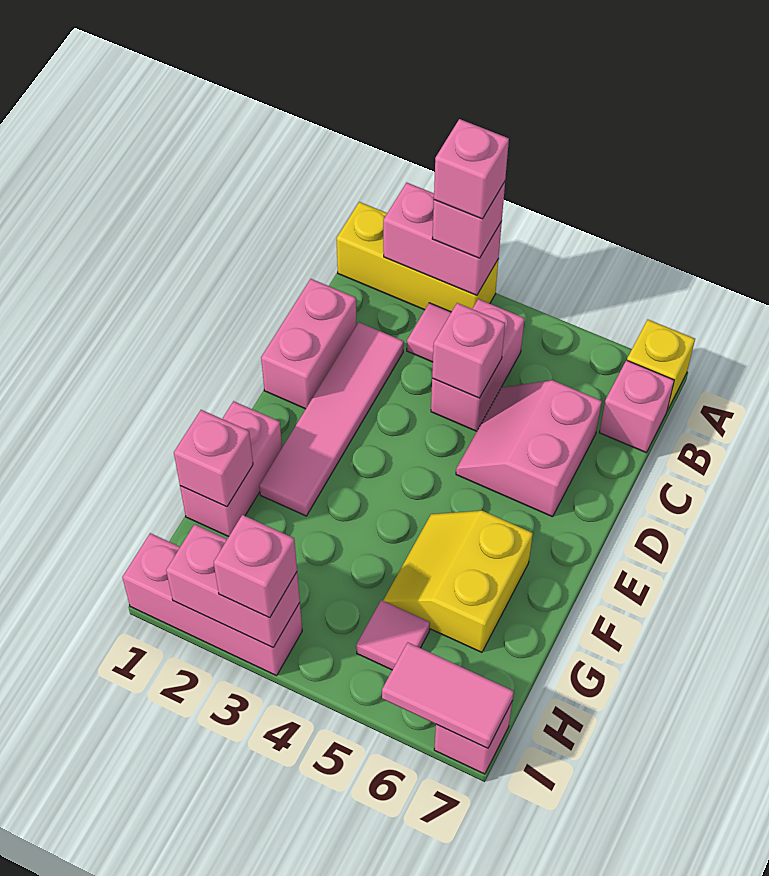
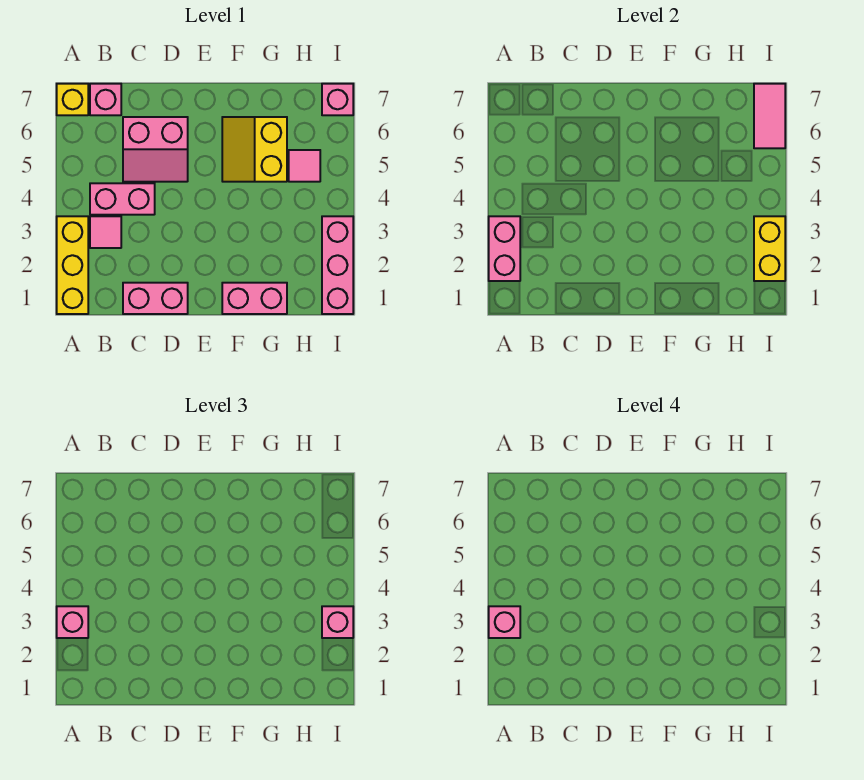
pink 1x4 tile [259,322,404,516] -> none
pink 1x1 brick [432,303,505,398] -> none
yellow 2x2 slope [383,511,533,652] -> yellow 2x2 slope turned to [222,117,287,182]
pink 1x1 brick [174,410,253,507] -> none
pink 1x2 brick [166,524,300,647] -> yellow 1x2 brick [754,216,785,281]

